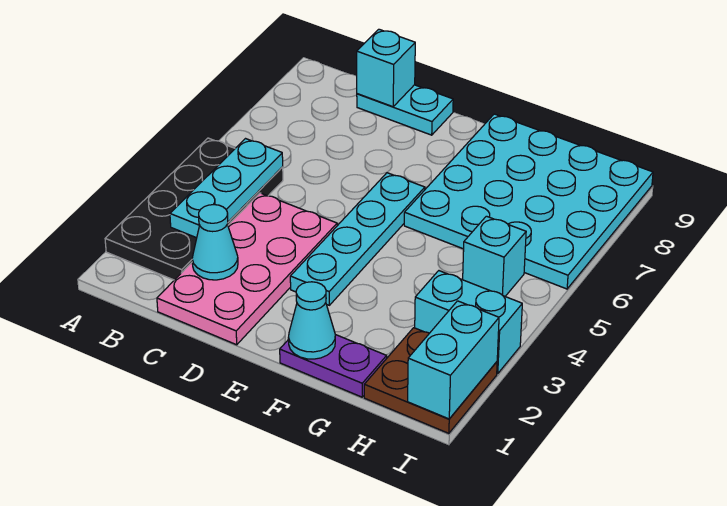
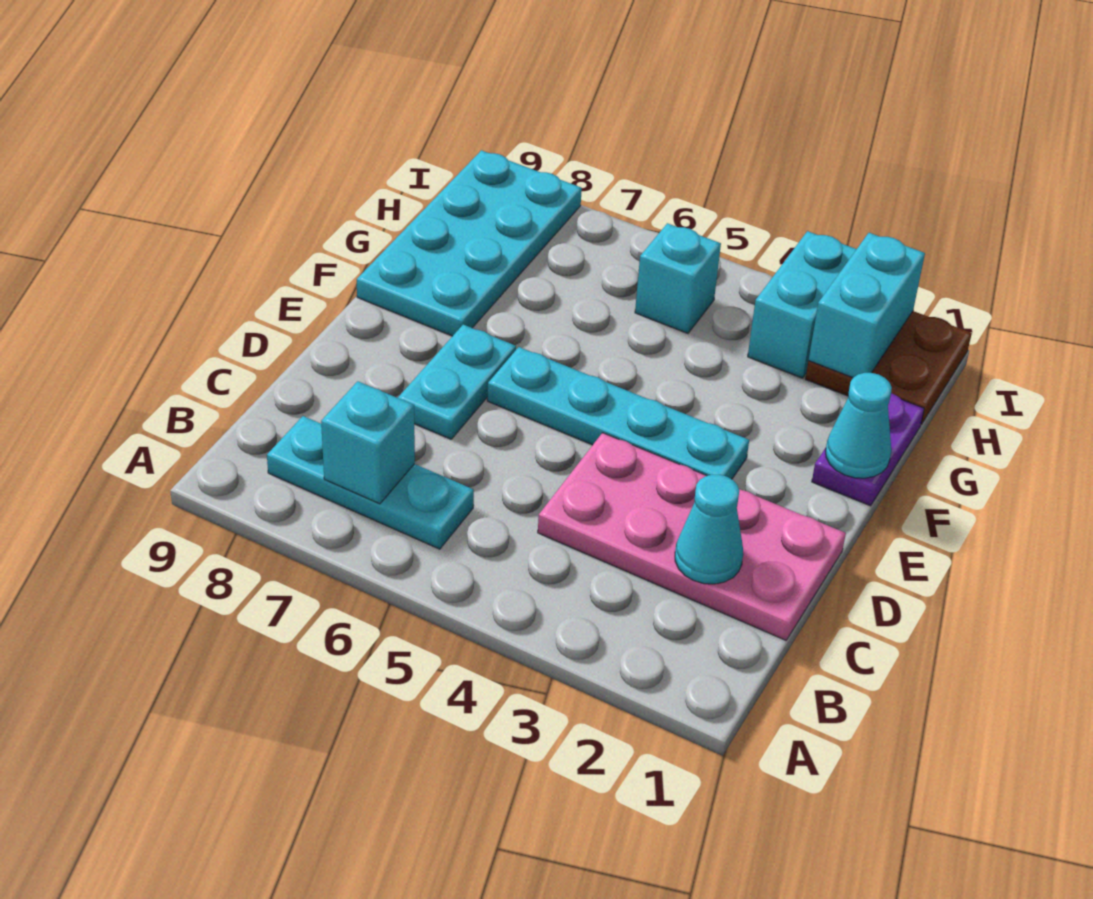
black 2x4 plate [105,138,283,280] -> none
cyan 1x3 plate [170,139,283,238] -> cyan 1x3 plate moved to [267,416,474,549]
cyan 1x2 plate [357,85,453,135] -> cyan 1x2 plate moved to [398,325,516,439]
cyan 1x1 brick [357,29,415,107] -> cyan 1x1 brick moved to [321,381,415,504]
cyan 4x4 plate [404,114,653,289] -> cyan 2x4 plate [357,150,582,336]
cyan 1x2 brick [408,301,499,419] -> cyan 1x2 brick turned to [809,233,925,378]

